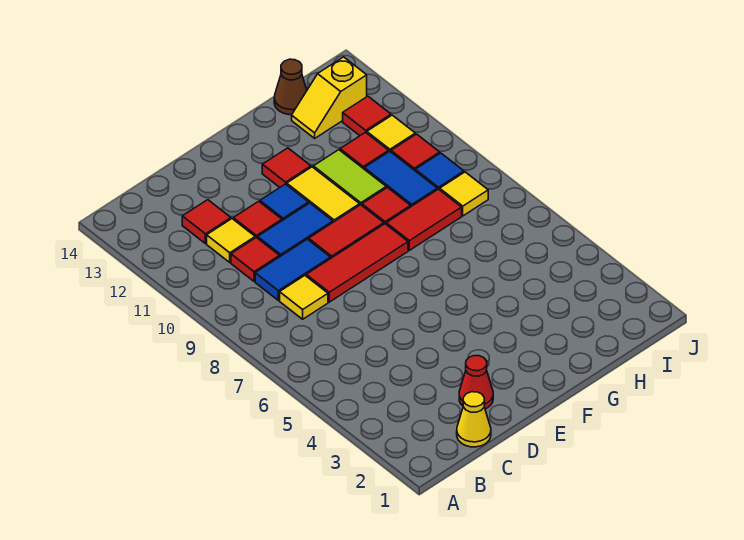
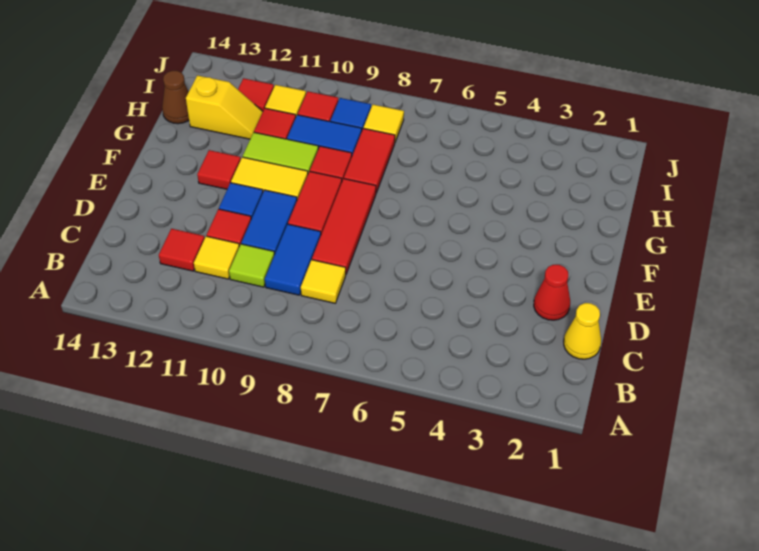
red 1x1 tile [231,237,279,281] -> lime 1x1 tile [229,244,275,287]
yellow 1x2 slope [292,57,367,138] -> yellow 1x2 slope turned to [186,75,263,139]

